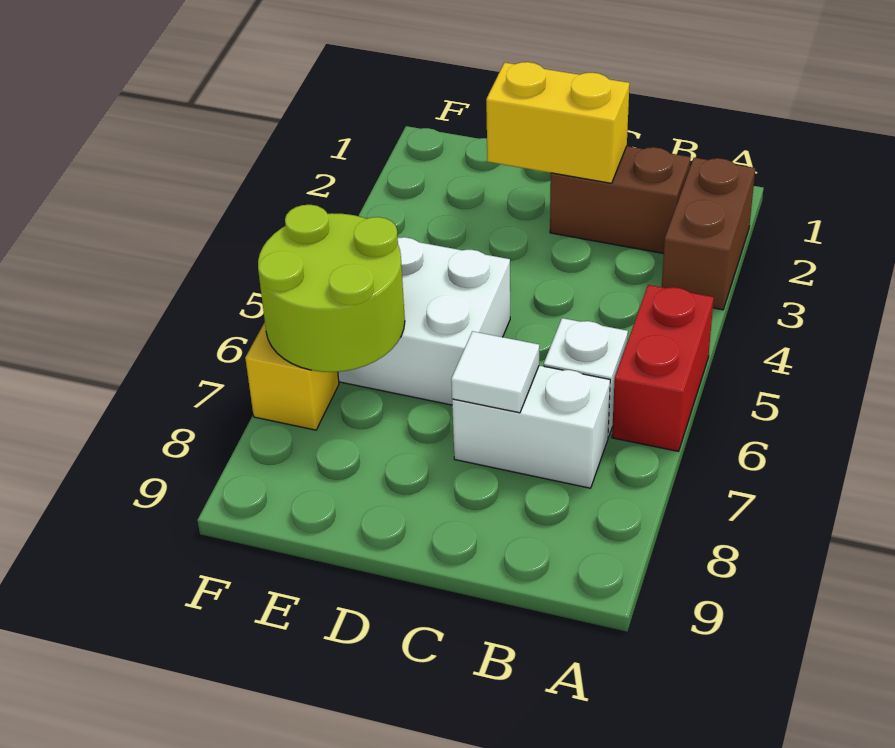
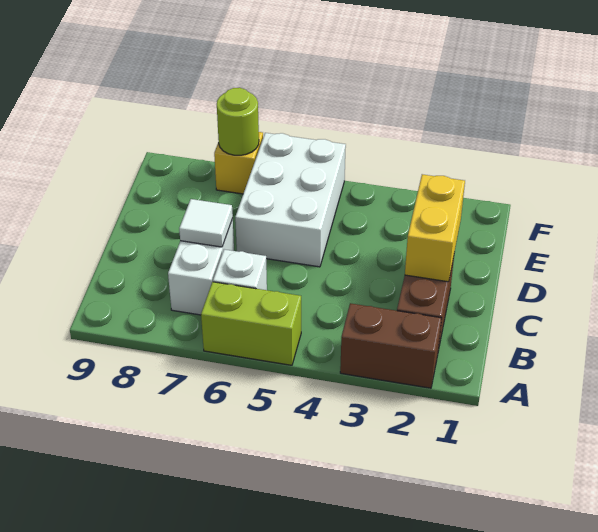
red 1x2 brick [612,285,714,451] -> lime 1x2 brick [201,282,301,365]
lime 2x2 round brick [258,205,405,372] -> lime 1x1 round brick [217,88,259,155]

